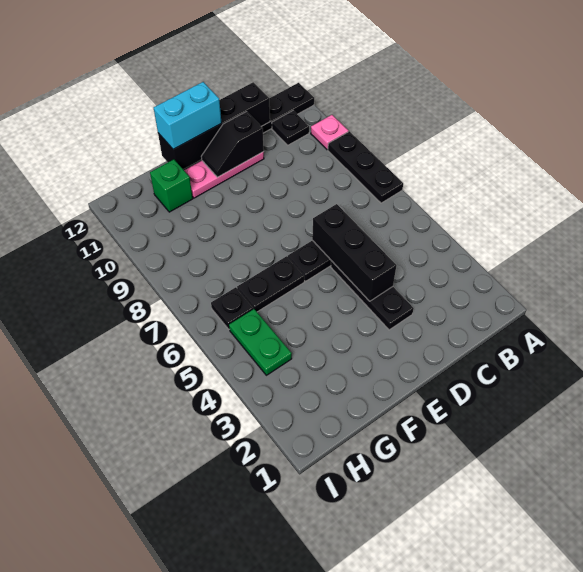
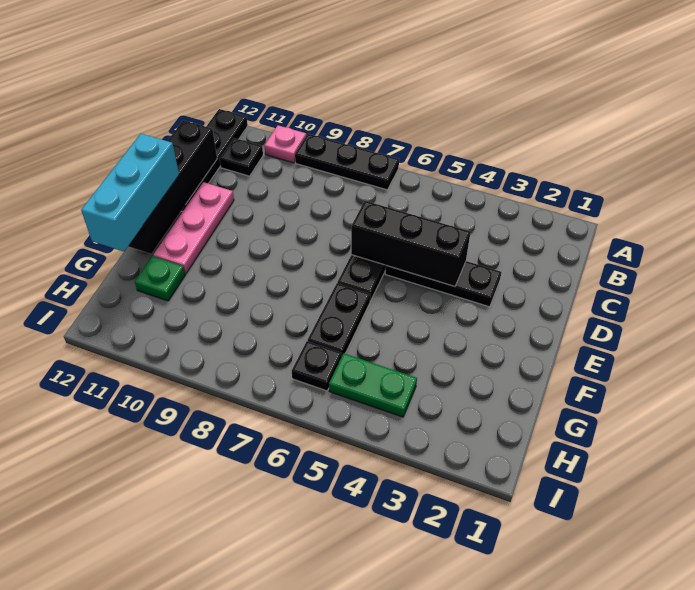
black 1x2 slope [201,112,264,177] -> none
cyan 1x2 brick [154,82,222,149] -> cyan 1x3 brick [81,134,179,252]
green 1x1 brick [150,159,193,212] -> green 1x1 plate [135,256,185,301]

